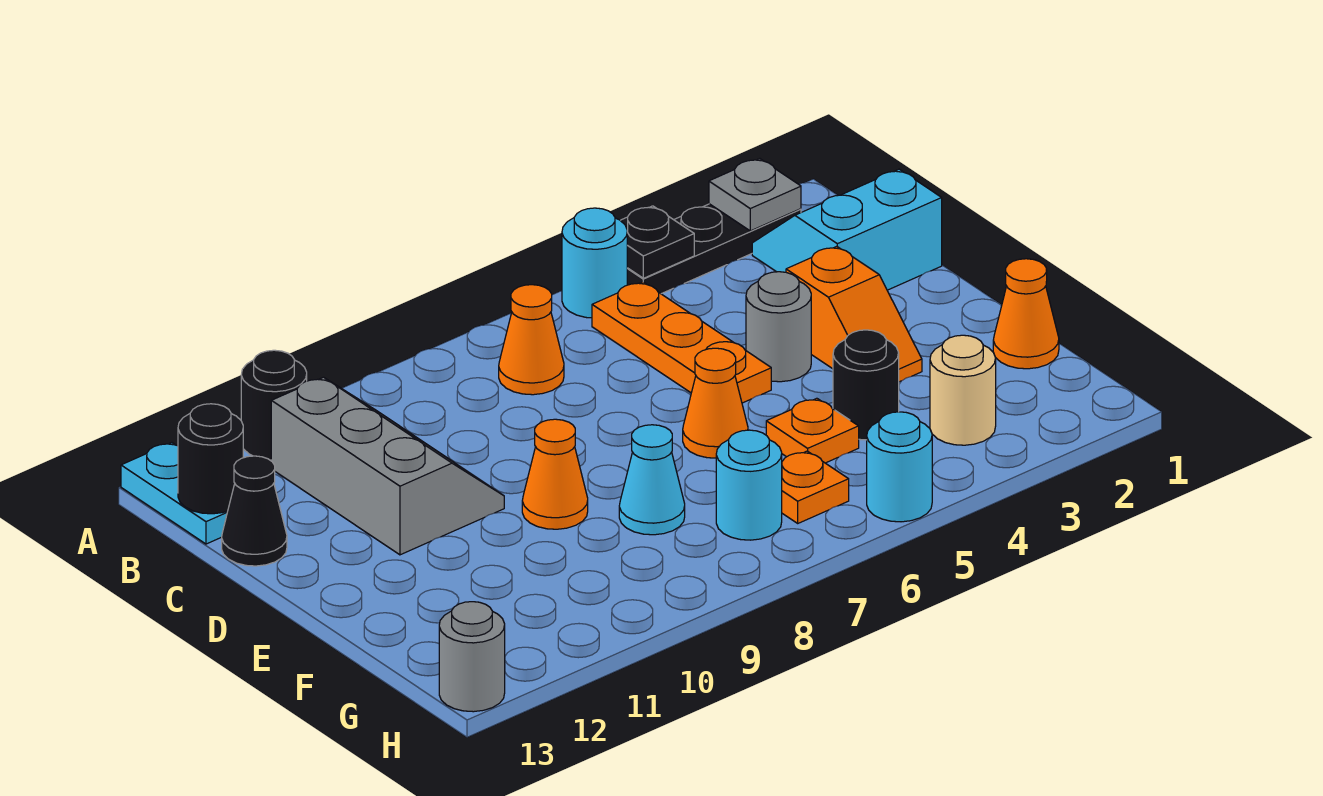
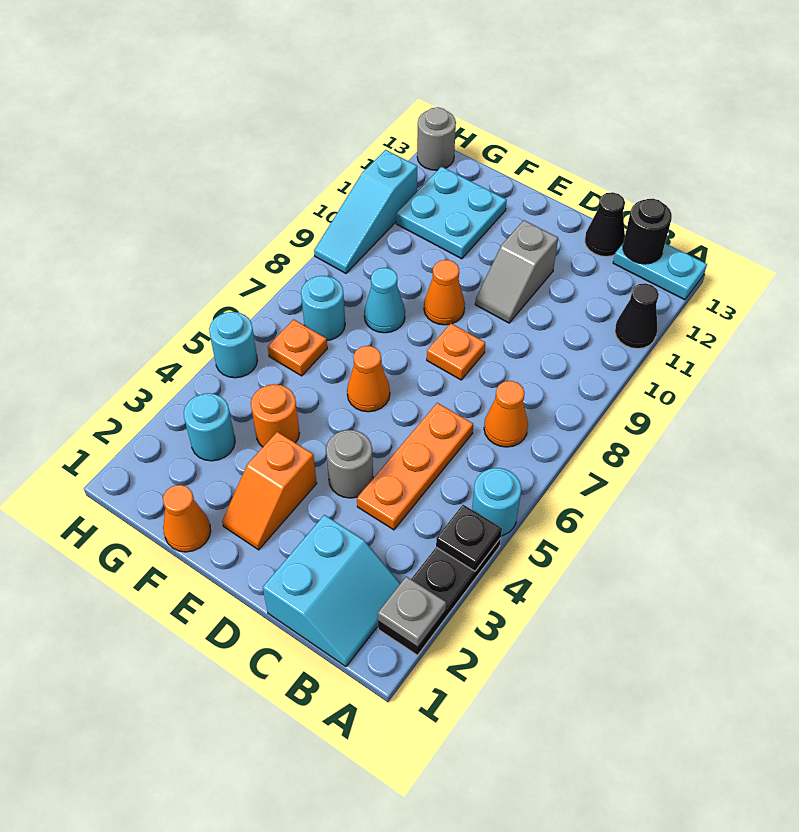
black 1x1 round brick [241,350,307,460] -> black 1x1 cone [615,283,659,349]
orange 1x3 plate [592,282,771,403] -> orange 1x3 plate turned to [357,403,473,530]
grey 2x3 slope [271,377,504,555] -> grey 1x2 slope [475,220,558,323]
orange 1x2 slope [786,246,922,382] -> orange 1x2 slope turned to [222,432,317,550]
black 1x1 round brick [833,330,899,440] -> orange 1x1 round brick [251,384,300,447]
orange 1x1 plate [766,398,859,463] -> orange 1x1 plate moved to [427,323,485,380]
none -> cyan 2x2 plate [396,167,507,259]
tan 1x1 round brick [930,335,996,445] -> cyan 1x1 round brick [184,393,235,461]
none -> cyan 1x3 slope [314,150,417,273]

